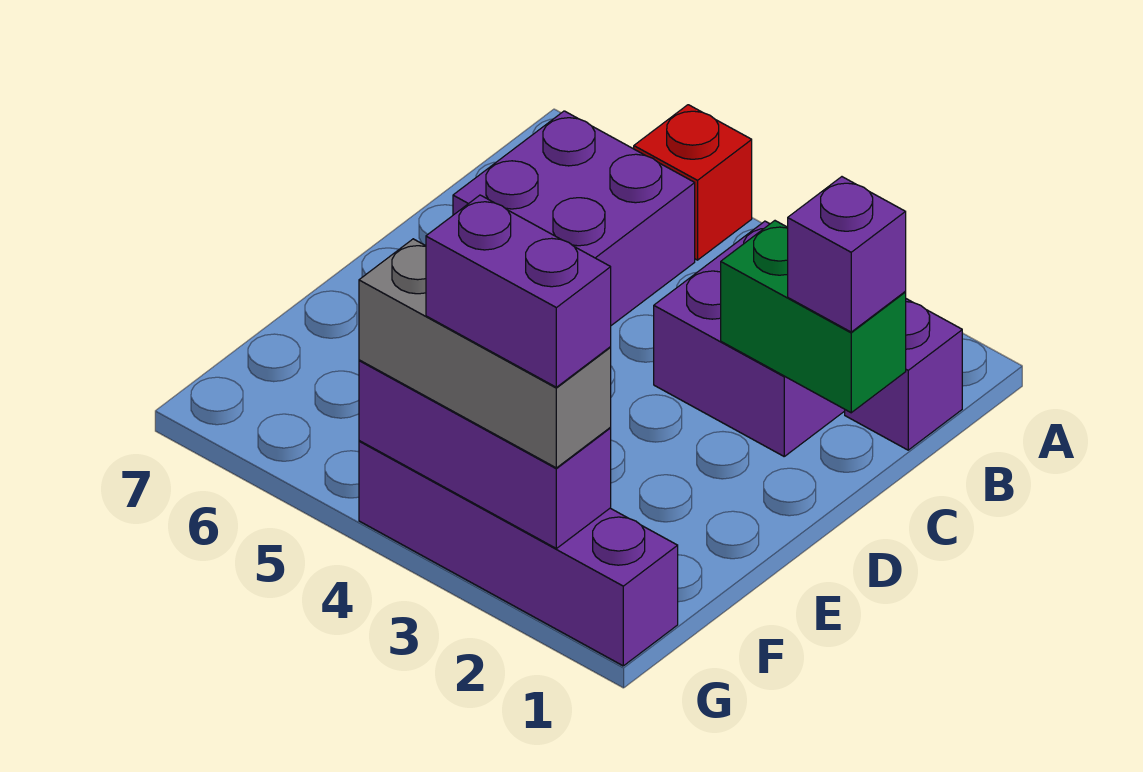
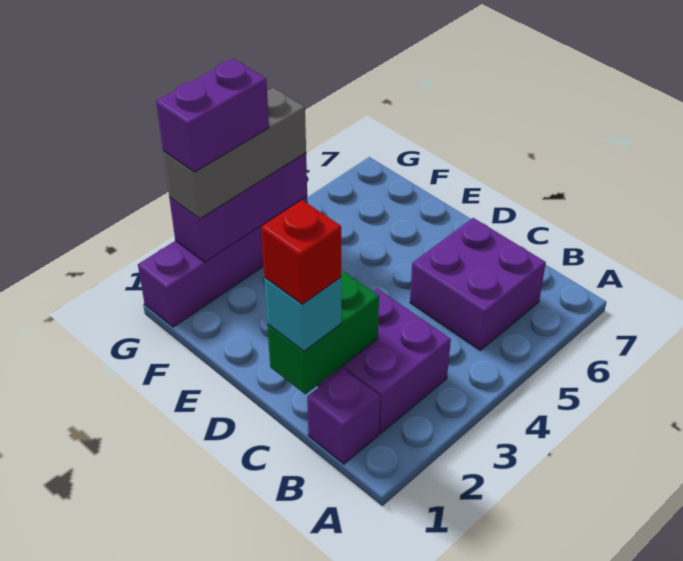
red 1x1 brick [634,105,752,260] -> red 1x1 brick moved to [261,200,341,304]
purple 1x1 brick [788,177,906,332] -> cyan 1x1 brick [264,277,341,351]

